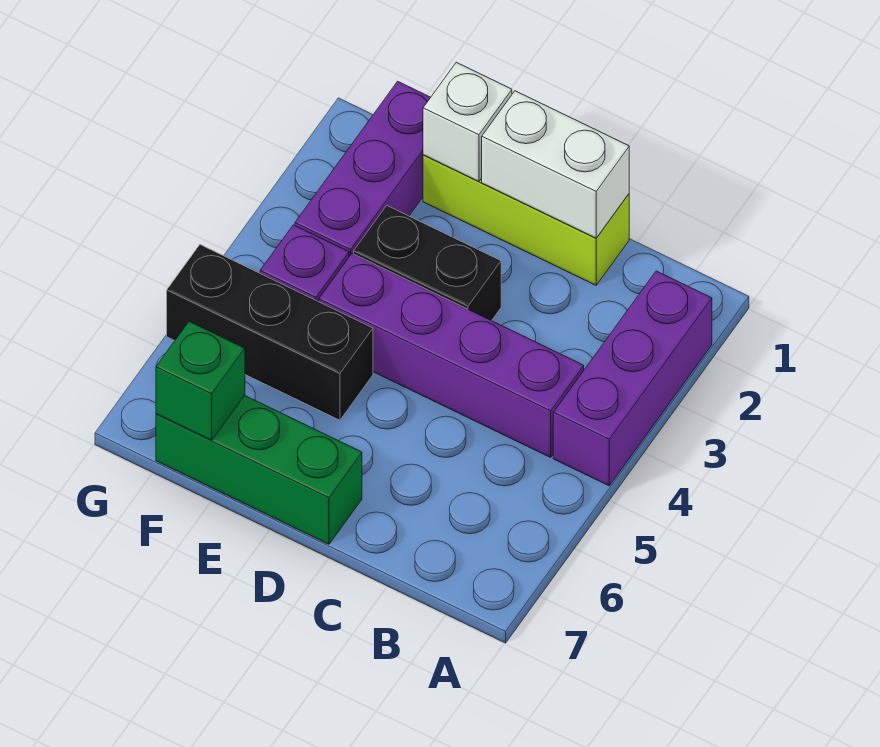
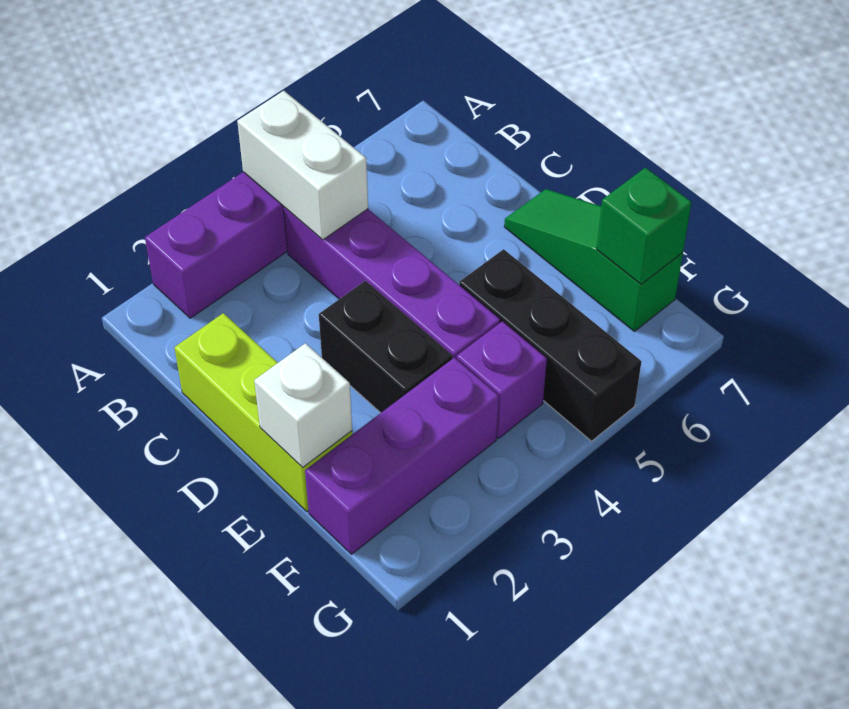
white 1x2 brick [482,91,629,238] -> white 1x2 brick moved to [237,91,368,240]
green 1x3 brick [156,395,362,544] -> green 1x3 slope [504,189,683,331]

